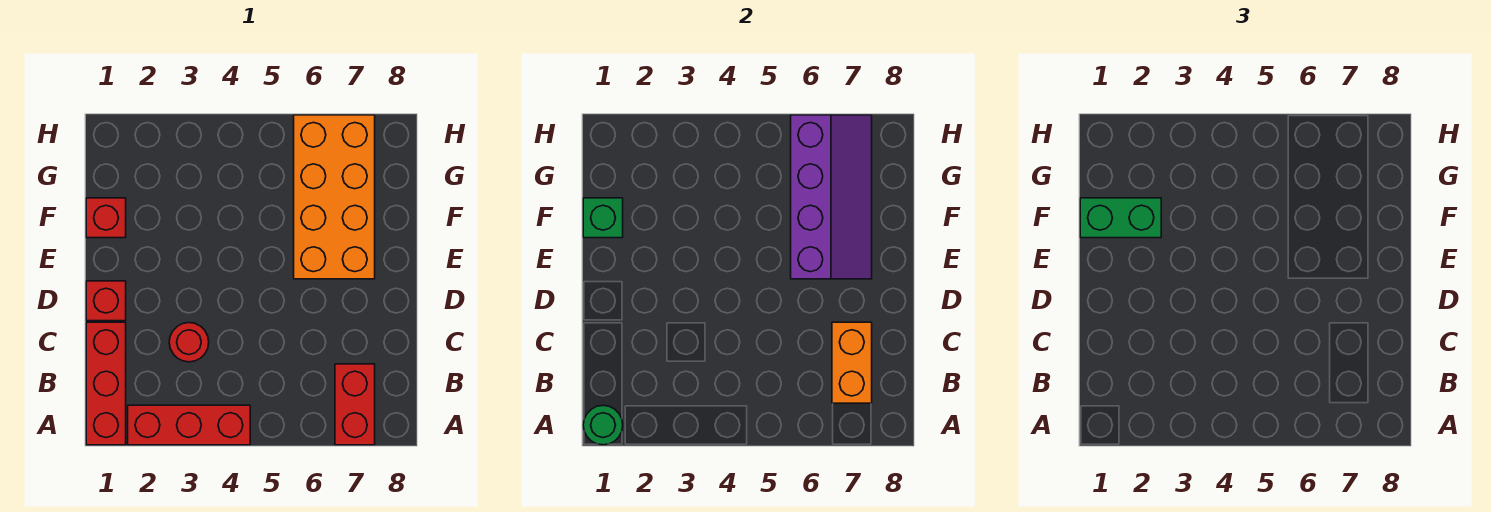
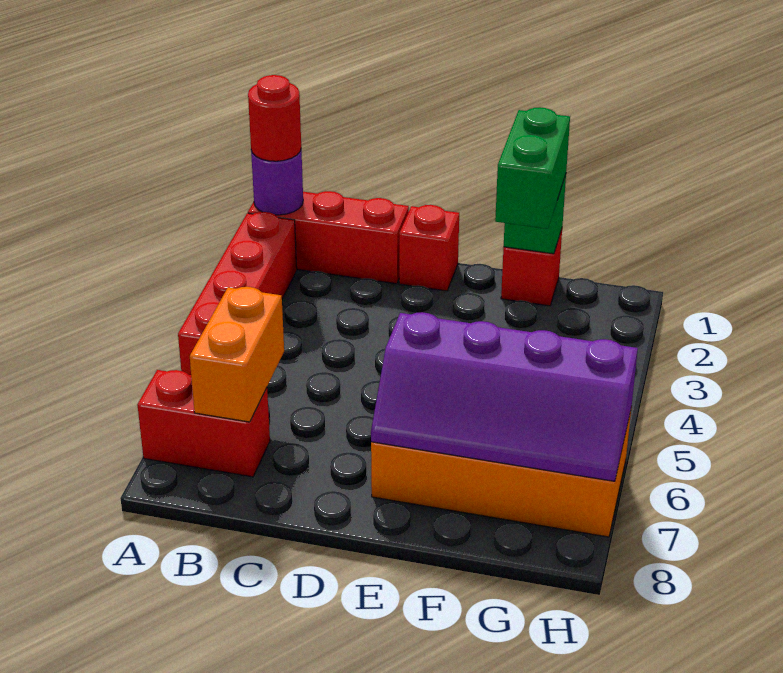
green 1x1 round brick [583,406,623,445] -> purple 1x1 round brick [251,151,303,215]
red 1x3 brick [128,405,250,445] -> red 1x4 brick [178,212,297,375]
orange 1x2 brick [832,322,872,403] -> orange 1x2 brick turned to [190,287,284,422]
red 1x1 round brick [169,323,209,362] -> red 1x1 round brick moved to [248,75,301,161]

